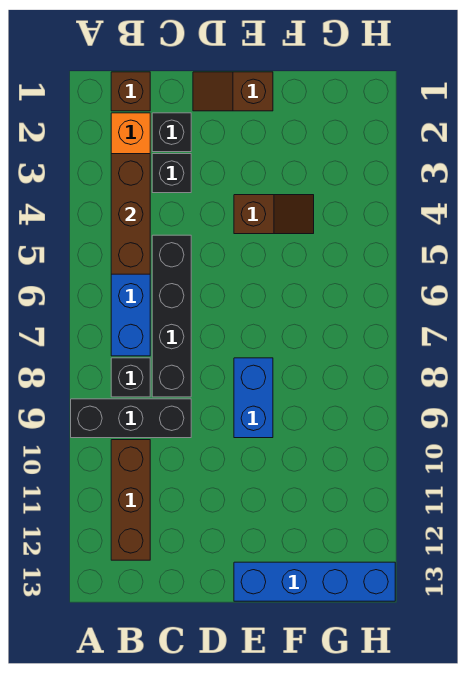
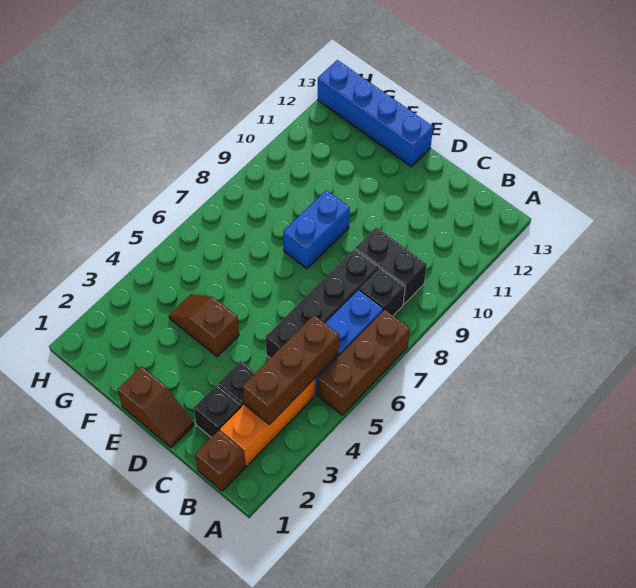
black 1x3 brick [71,399,191,438] -> black 1x2 brick [356,227,427,304]
brown 1x3 brick [111,440,150,560] -> brown 1x3 brick moved to [318,310,410,415]

